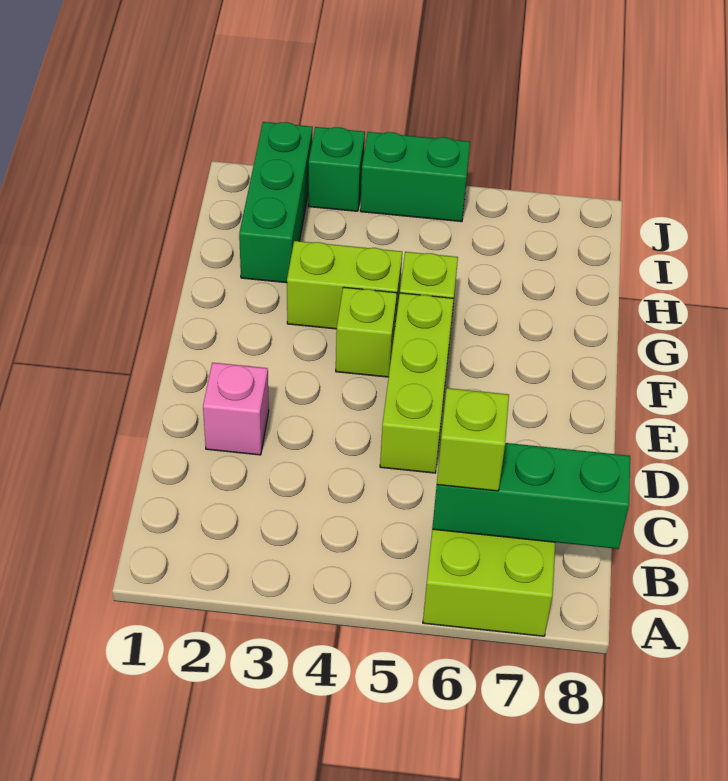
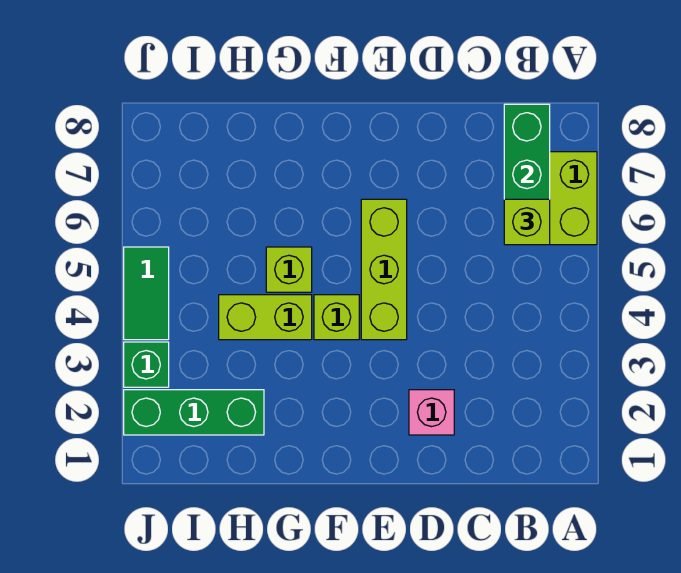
lime 1x3 brick [380,293,454,473] -> lime 1x3 brick turned to [361,199,407,340]
lime 1x2 brick [287,241,402,329] -> lime 1x2 brick turned to [219,295,312,340]
green 1x2 brick [360,132,470,222] -> green 1x2 tile [124,247,169,340]

